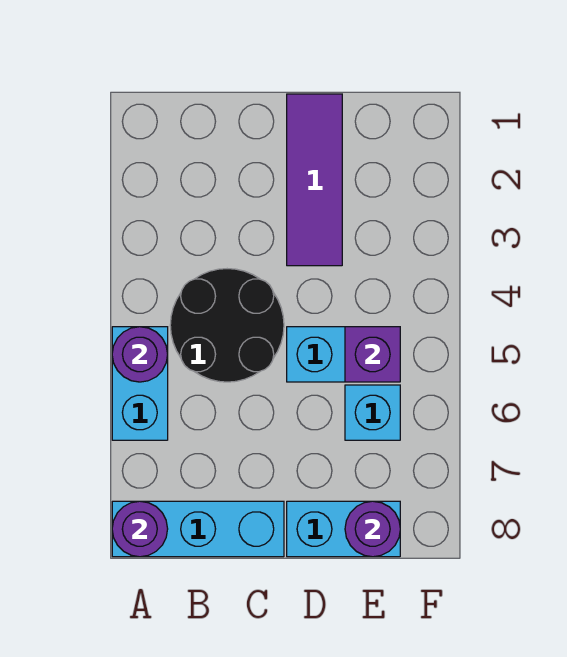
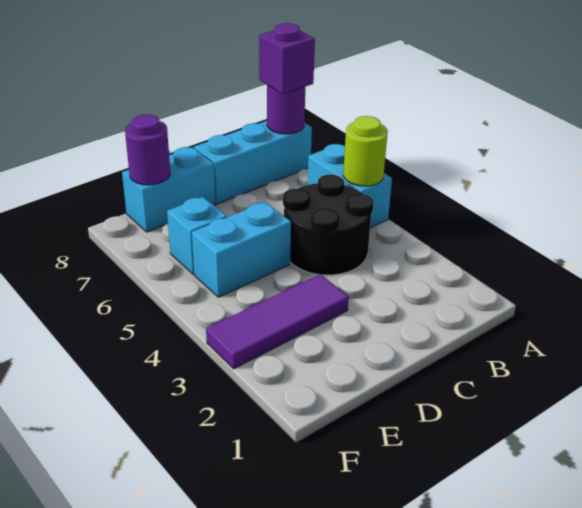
purple 1x1 round brick [112,327,168,382] -> lime 1x1 round brick [343,116,388,186]
purple 1x3 tile [287,94,342,266] -> purple 1x3 tile turned to [206,274,349,369]
purple 1x1 brick [345,327,400,382] -> purple 1x1 brick moved to [259,23,315,94]

